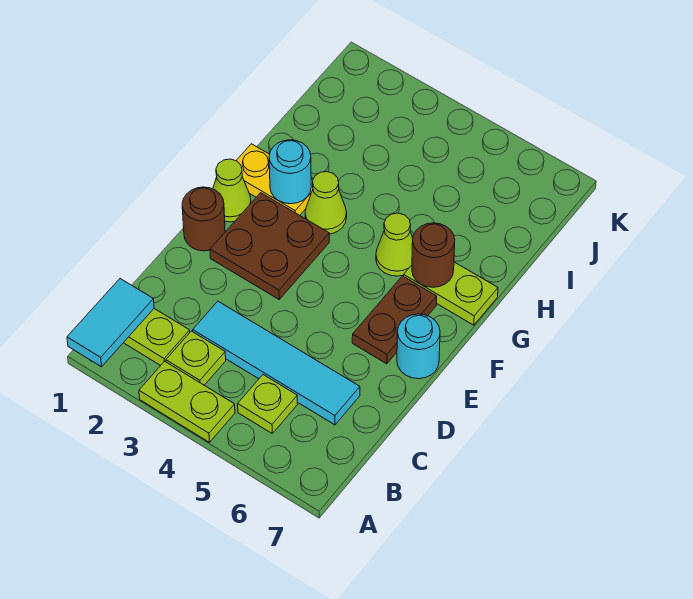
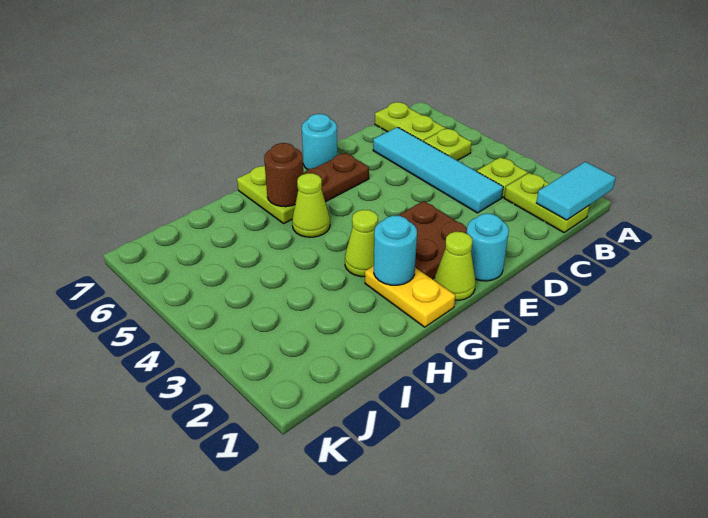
lime 1x2 plate [139,361,235,442] -> lime 1x2 plate moved to [375,102,446,141]
brown 1x1 round brick [182,187,225,251] -> cyan 1x1 round brick [467,214,509,281]

